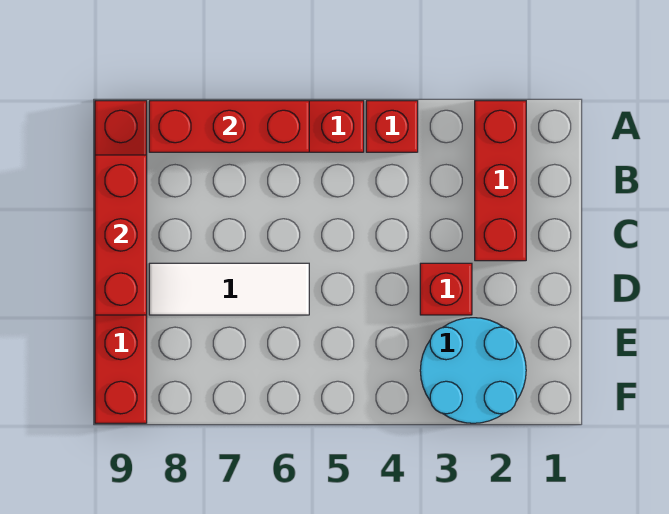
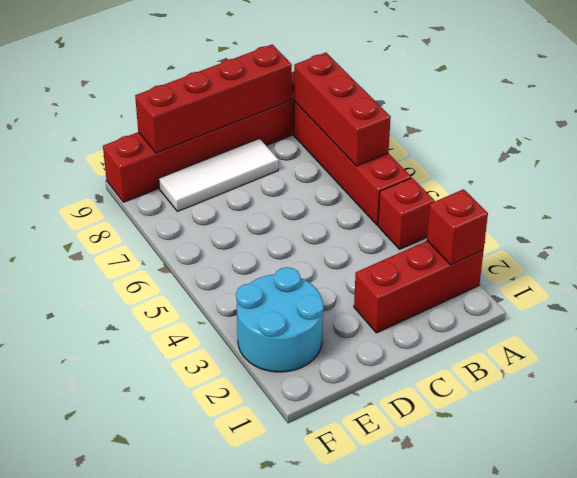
red 1x3 brick [95,155,147,315] -> red 1x4 brick [135,44,292,153]
red 1x1 brick [420,263,472,315] -> red 1x1 brick moved to [427,189,488,265]
white 1x3 tile [149,263,309,315] -> white 1x3 tile turned to [159,139,278,212]

